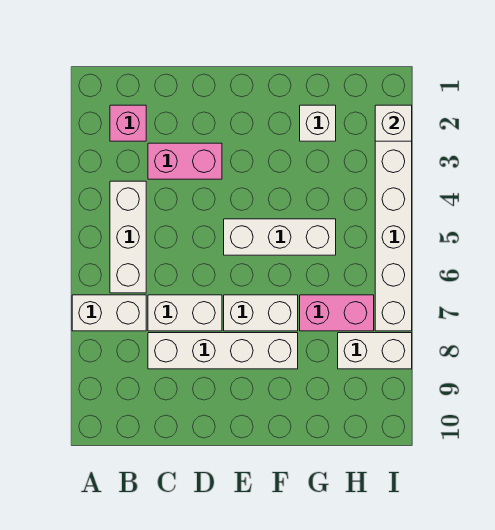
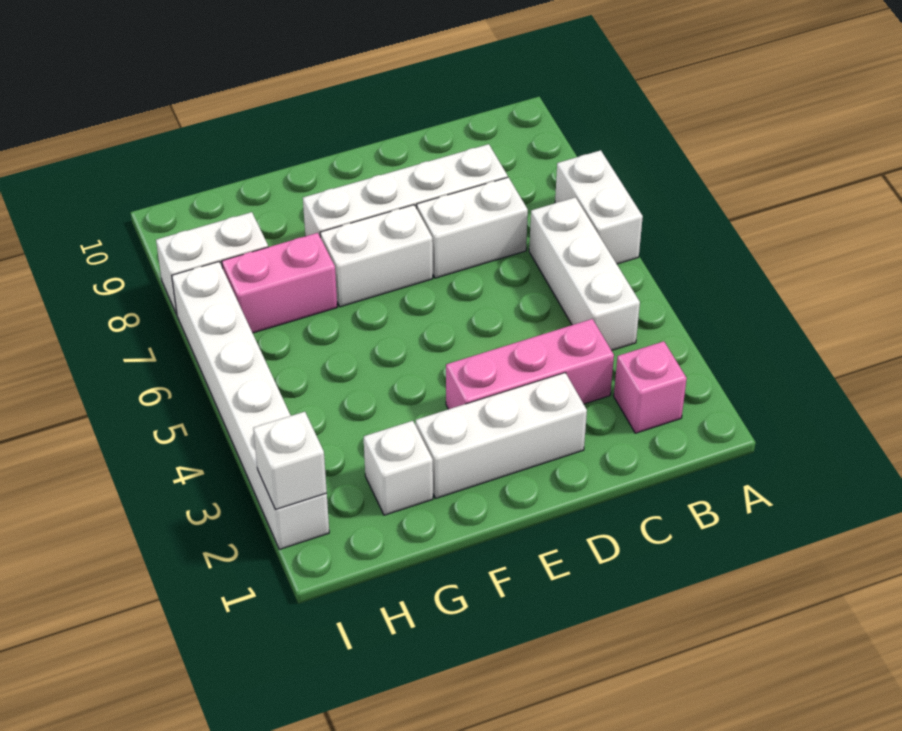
white 1x2 brick [72,295,146,331] -> white 1x2 brick turned to [555,150,643,264]
pink 1x2 brick [148,143,222,179] -> pink 1x3 brick [446,319,614,409]
white 1x3 brick [224,219,336,255] -> white 1x3 brick moved to [416,373,587,498]

